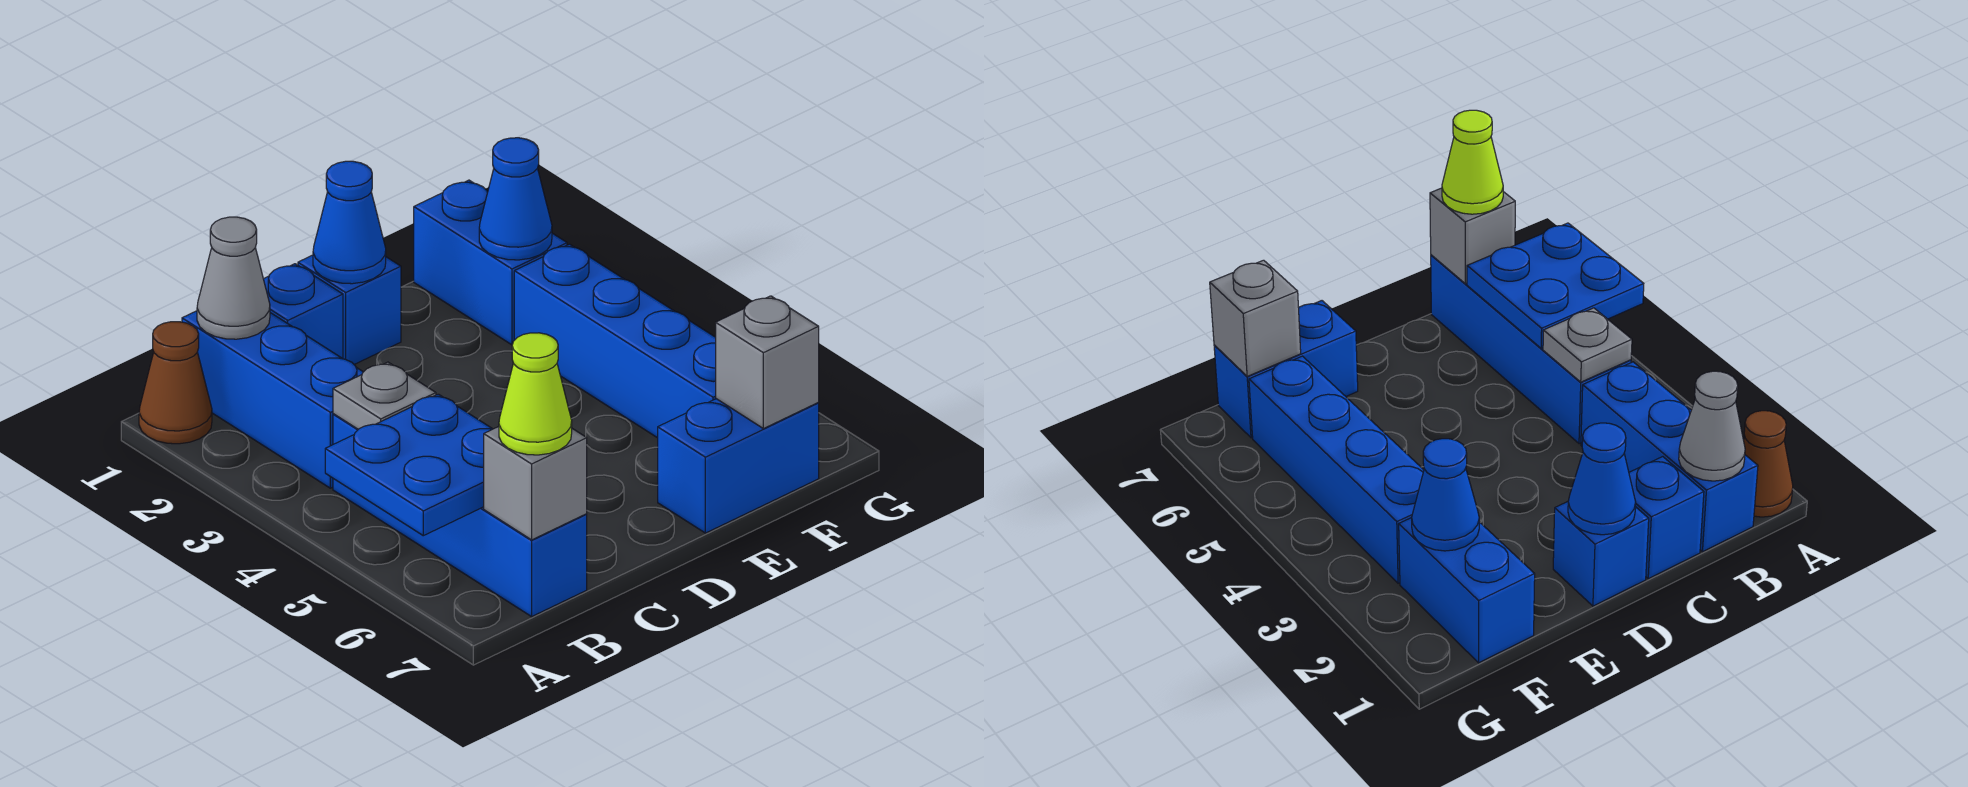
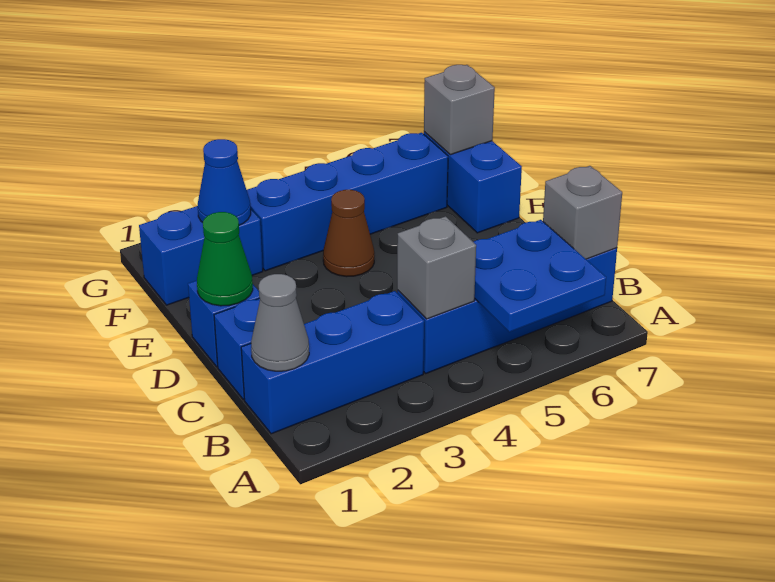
brown 1x1 cone [139,322,212,444] -> brown 1x1 cone moved to [323,190,374,277]
grey 1x1 plate [333,362,436,429] -> grey 1x1 brick [397,216,476,319]
lime 1x1 cone [499,333,572,455] -> none
blue 1x1 cone [313,161,386,284] -> green 1x1 cone [197,212,253,306]

